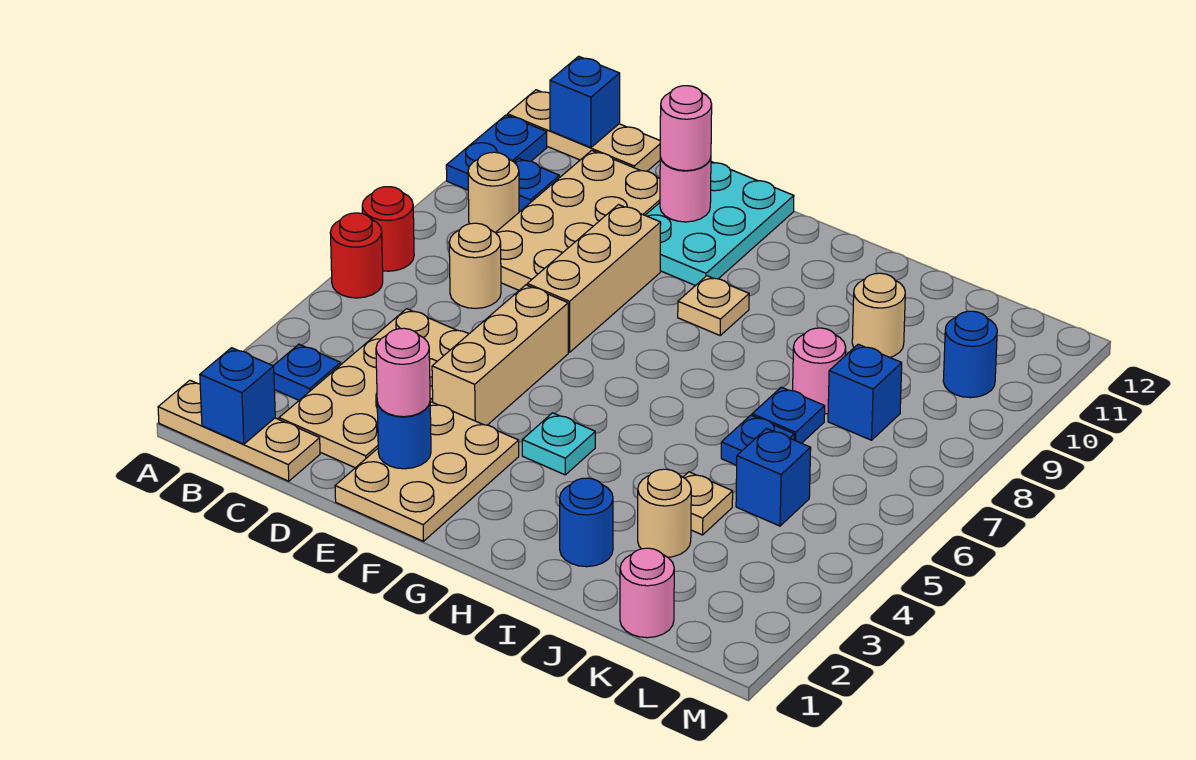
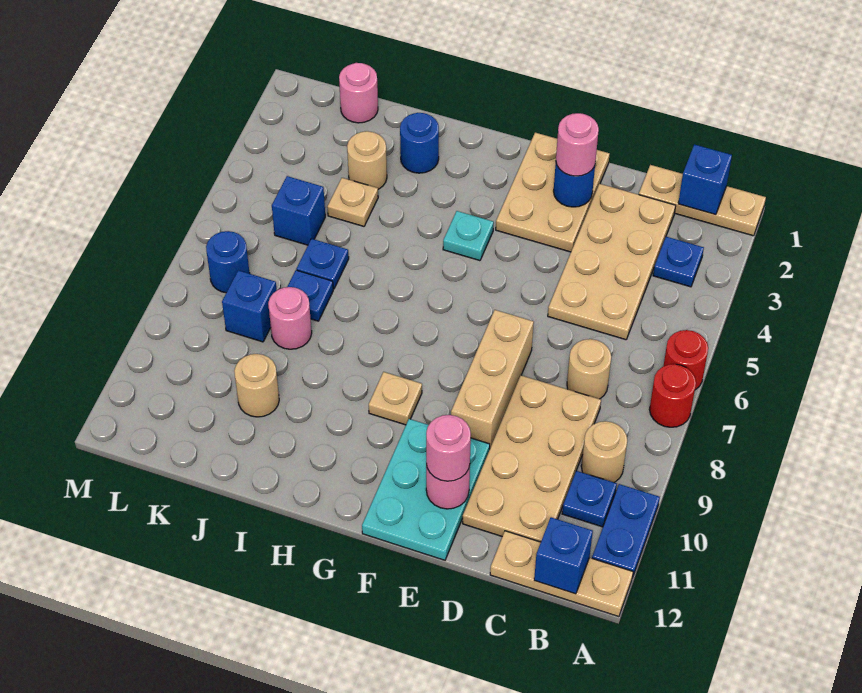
tan 1x3 brick [432,285,568,425] -> none
blue 1x1 round brick [943,311,997,398] -> blue 1x1 round brick moved to [206,231,250,293]

